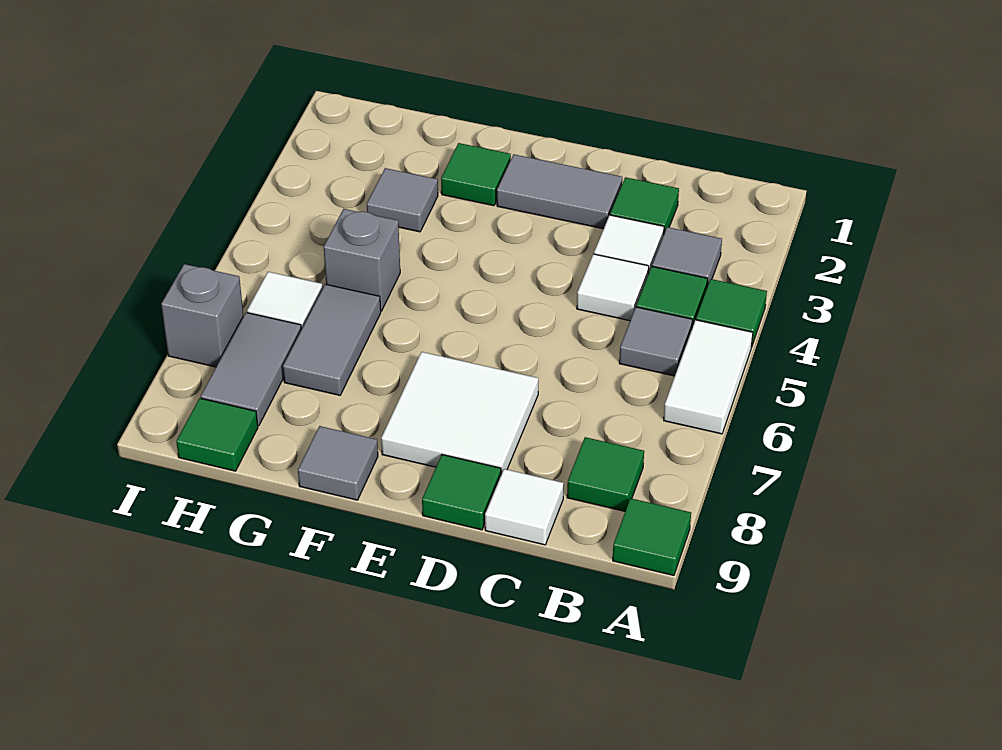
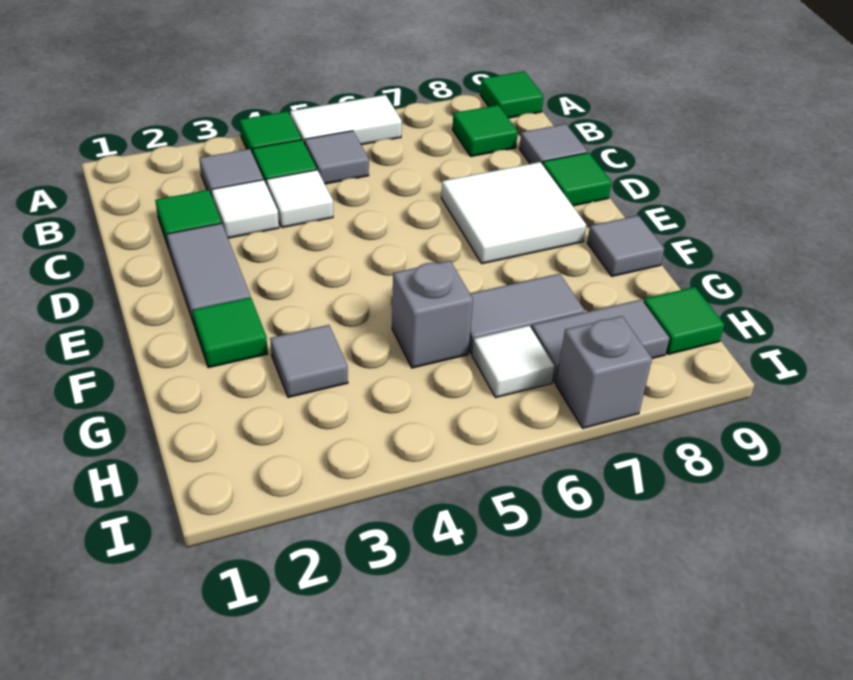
white 1x1 tile [485,469,564,545] -> grey 1x1 tile [519,124,588,164]

